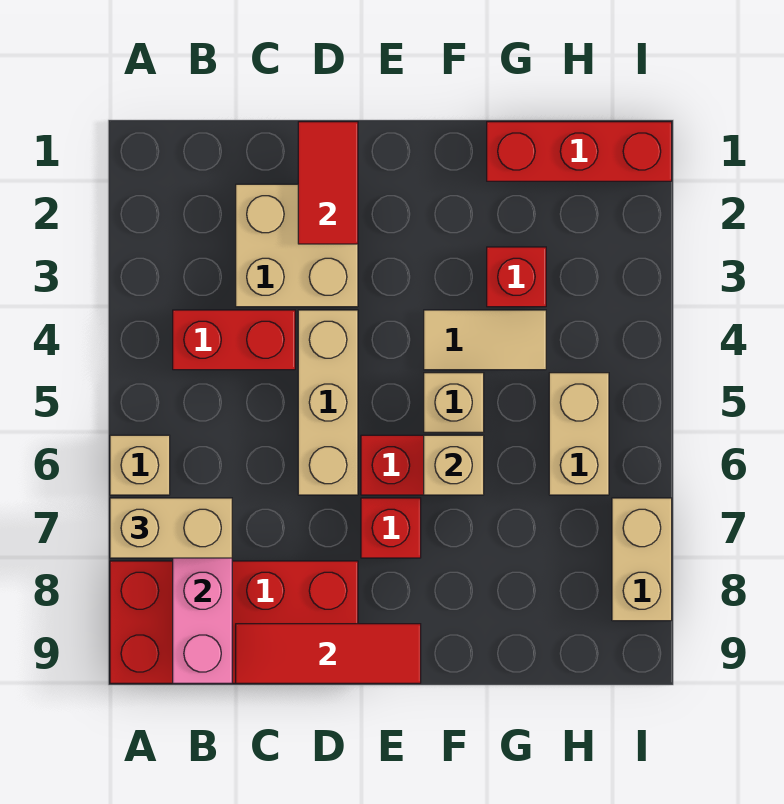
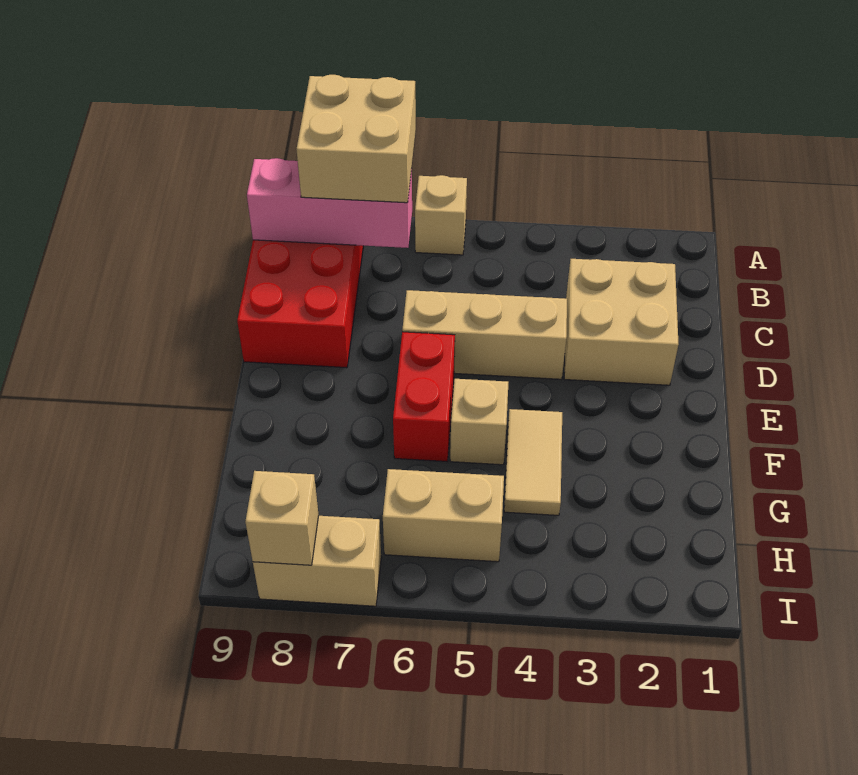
tan 1x2 brick [110,498,232,558] -> tan 2x2 brick [297,75,416,203]
red 1x2 brick [173,310,295,370] -> none
red 1x3 tile [236,624,421,683] -> none
red 1x2 tile [298,122,358,244] -> none
red 1x1 brick [361,498,421,558] -> none
tan 1x1 brick [424,435,484,495] -> tan 1x1 brick moved to [245,471,319,565]
red 1x3 brick [487,122,672,181] -> none
red 1x1 brick [487,247,546,307] -> none

